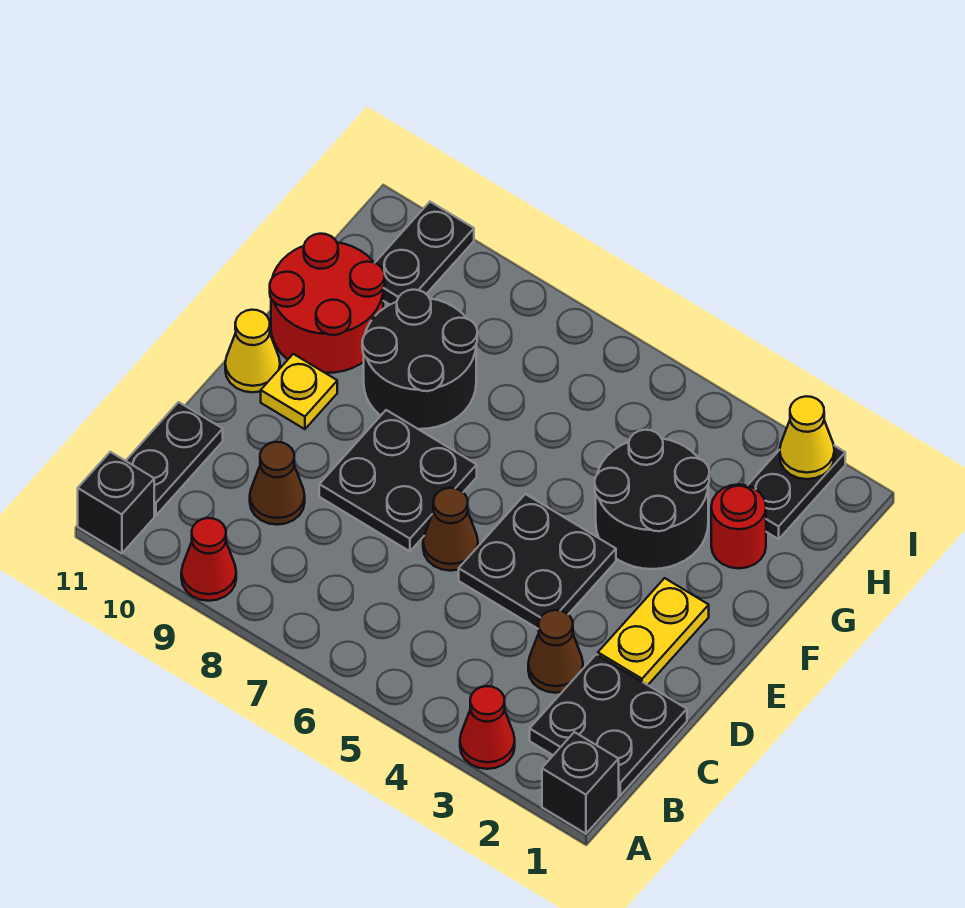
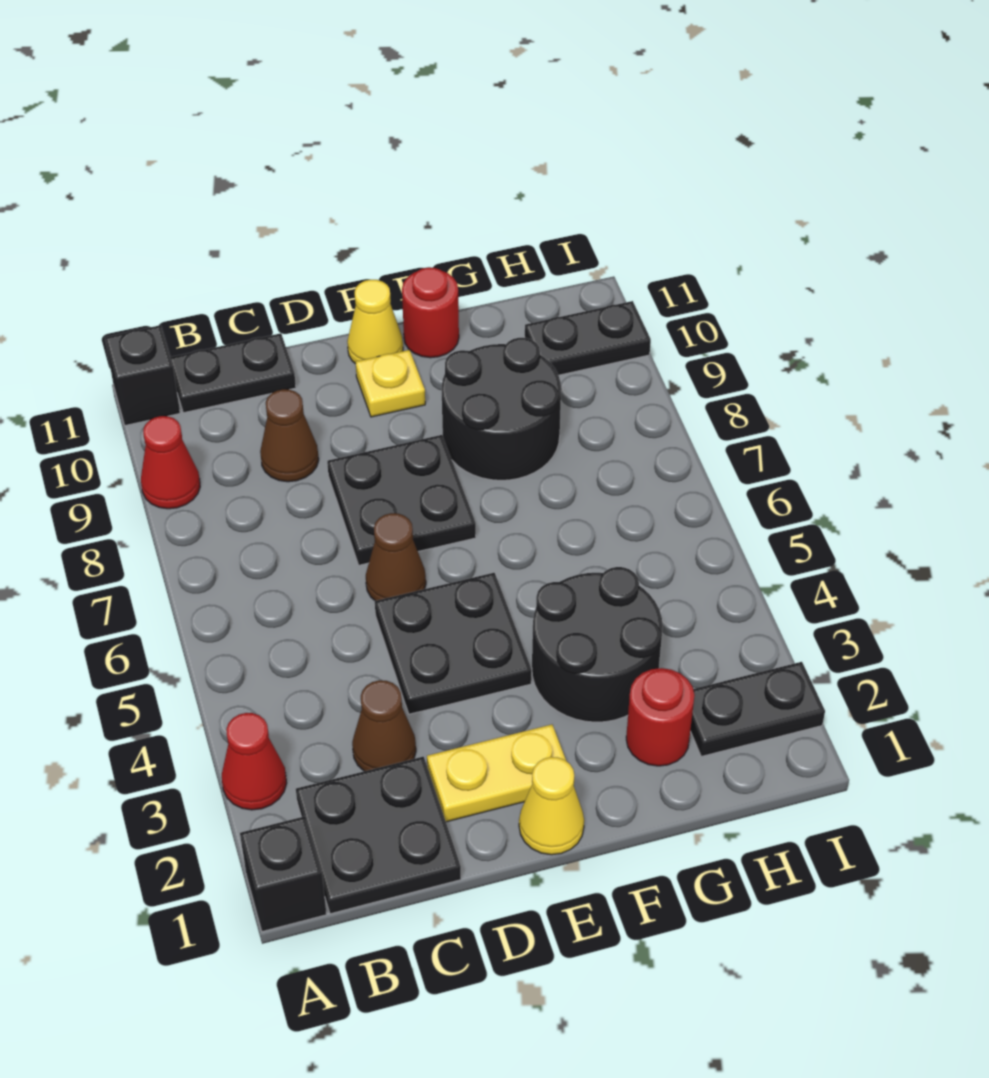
red 2x2 round brick [270,234,385,373] -> red 1x1 round brick [402,267,459,358]
yellow 1x1 cone [780,396,834,479] -> yellow 1x1 cone moved to [519,757,584,855]

